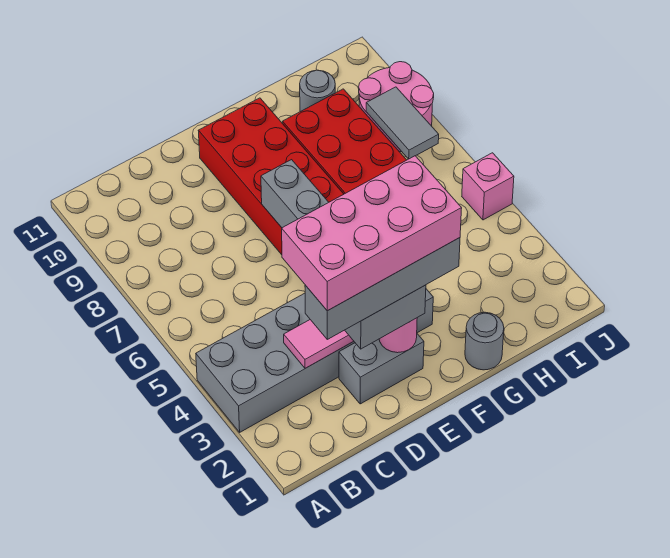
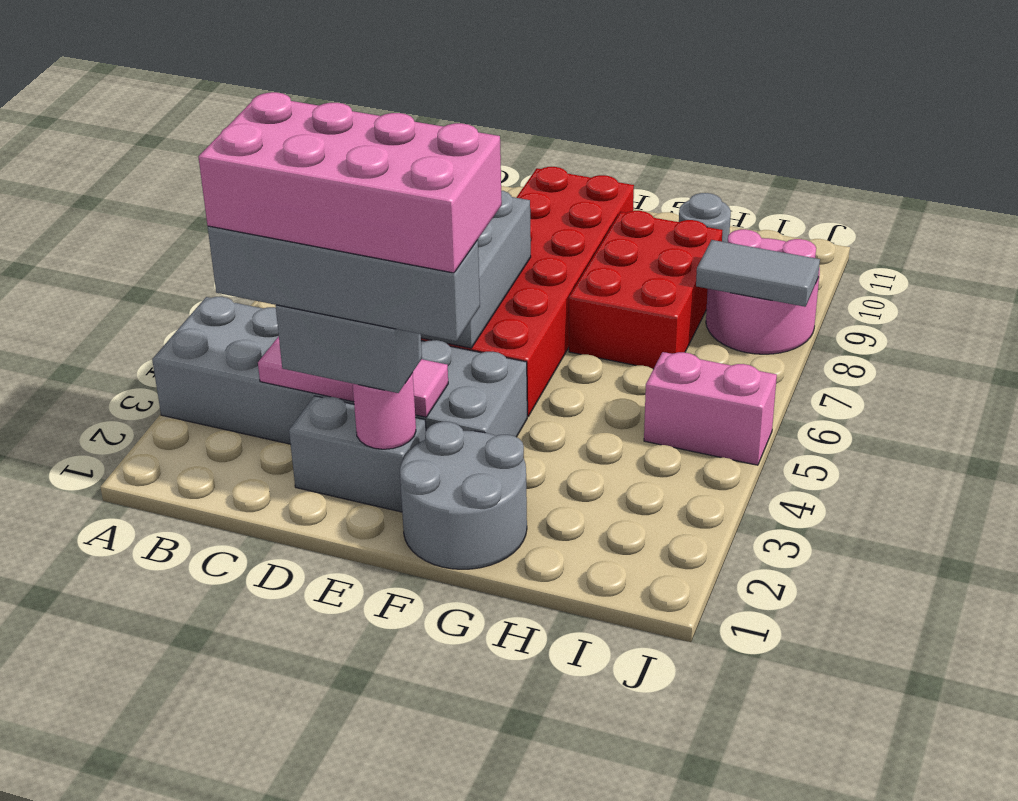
grey 1x1 round brick [465,312,504,370] -> grey 2x2 round brick [400,422,527,569]
grey 1x2 tile [366,87,439,159] -> grey 1x2 tile turned to [696,240,820,307]
pink 1x1 brick [462,153,514,220] -> pink 1x2 brick [644,352,777,465]

